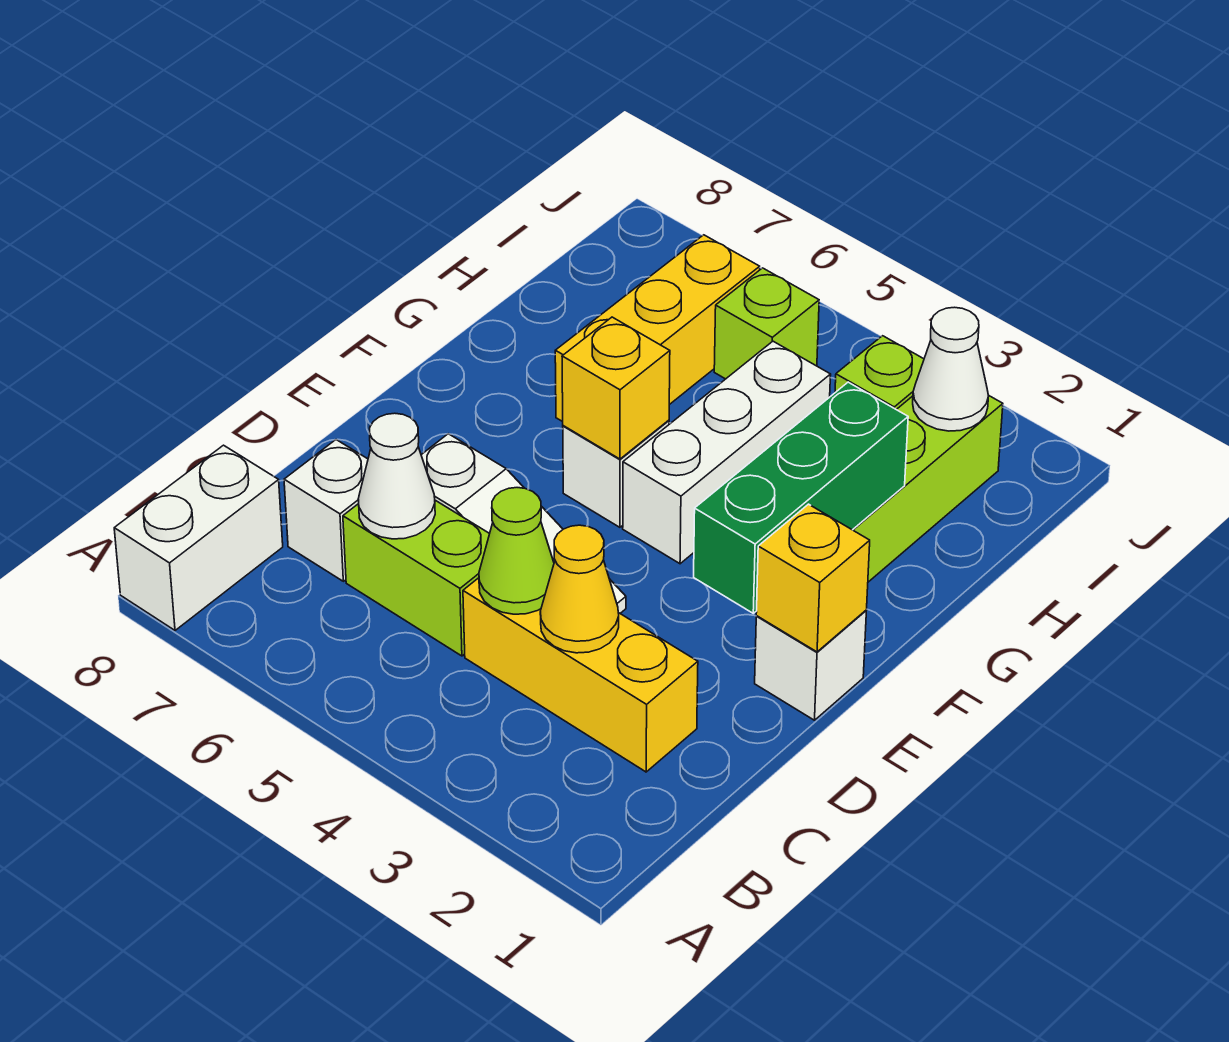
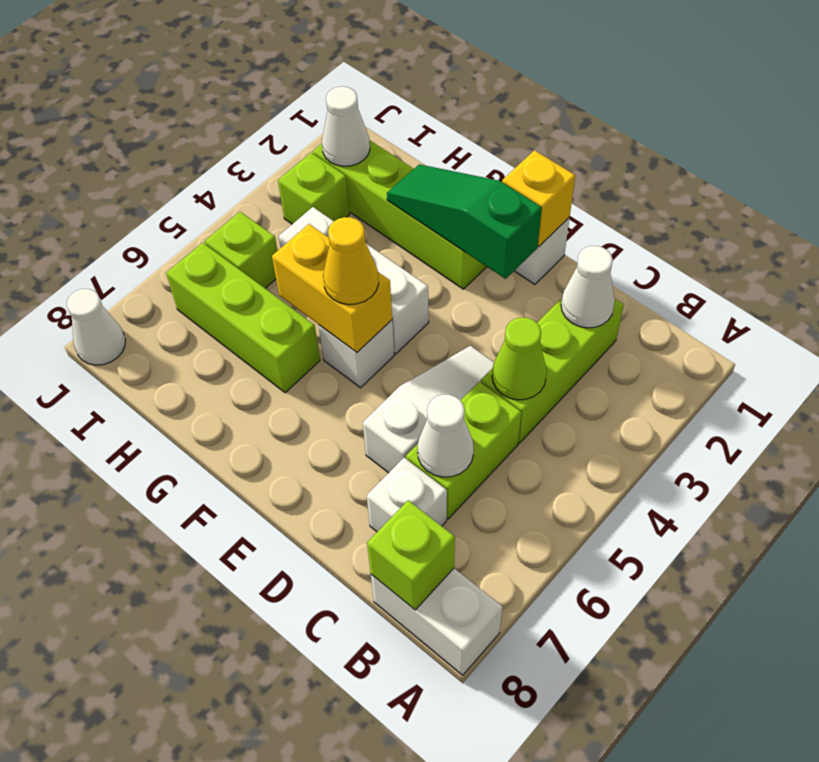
none -> lime 1x1 brick [367,500,455,610]
yellow 1x3 brick [463,578,698,772] -> lime 1x3 brick [481,298,624,443]
none -> white 1x1 cone [561,246,615,328]
yellow 1x1 cone [540,525,619,653] -> yellow 1x1 cone moved to [323,217,379,305]
green 1x3 brick [694,382,908,613] -> green 1x3 slope [387,164,542,279]
yellow 1x1 brick [562,317,670,459] -> yellow 1x2 brick [272,224,392,352]
yellow 1x3 brick [555,235,760,422] -> lime 1x3 brick [166,243,320,393]
none -> white 1x1 cone [67,289,125,365]

